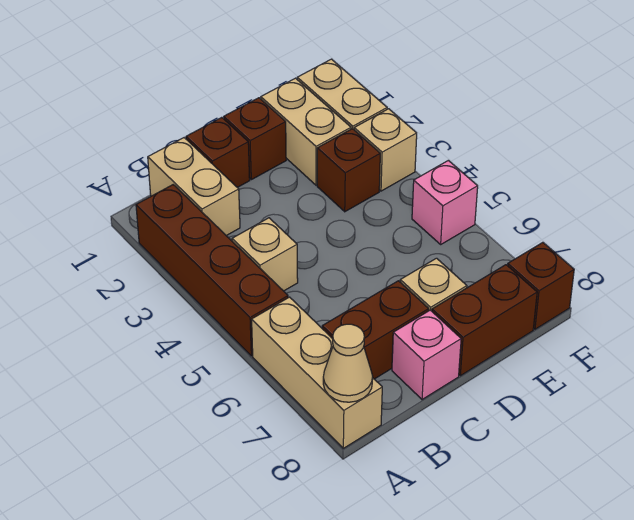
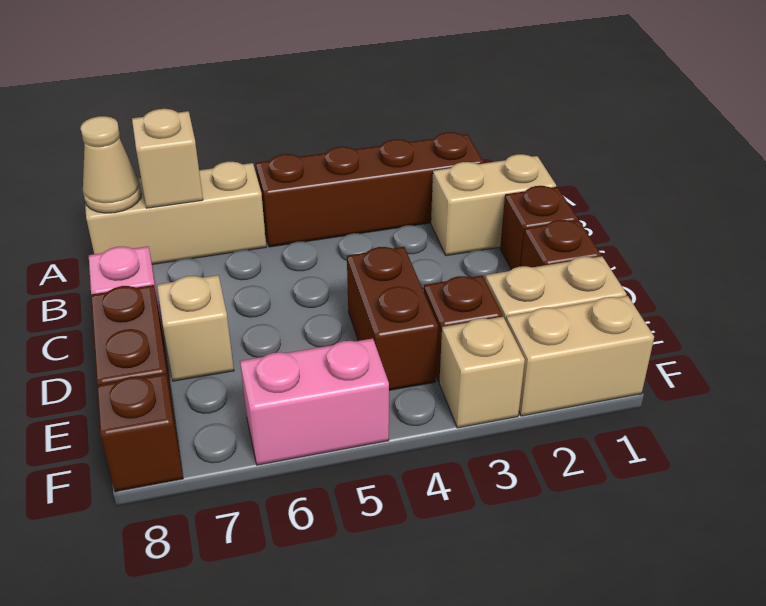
tan 1x1 brick [232,218,298,291] -> tan 1x1 brick moved to [132,109,203,208]
brown 1x2 brick [322,281,429,379] -> brown 1x2 brick moved to [347,247,438,390]
pink 1x1 brick [412,160,478,244] -> pink 1x2 brick [240,339,389,465]

